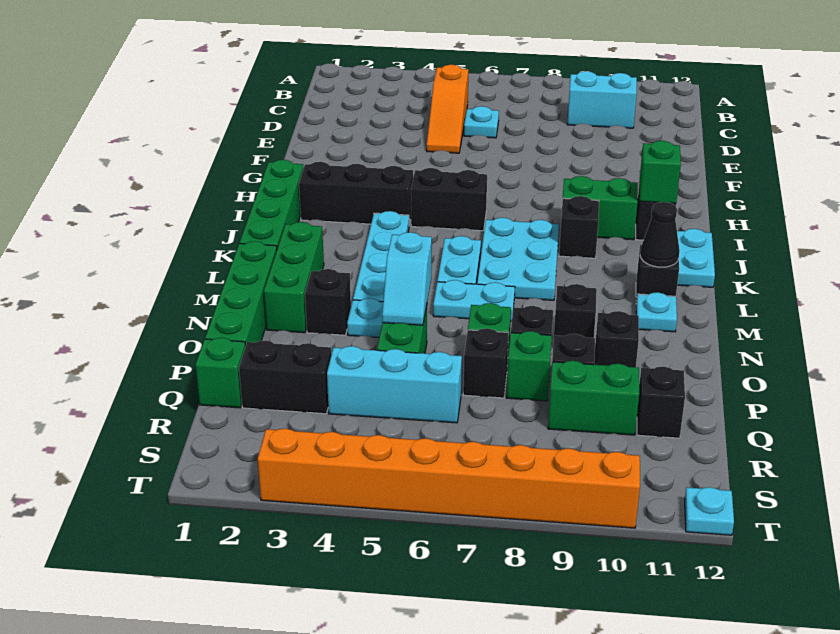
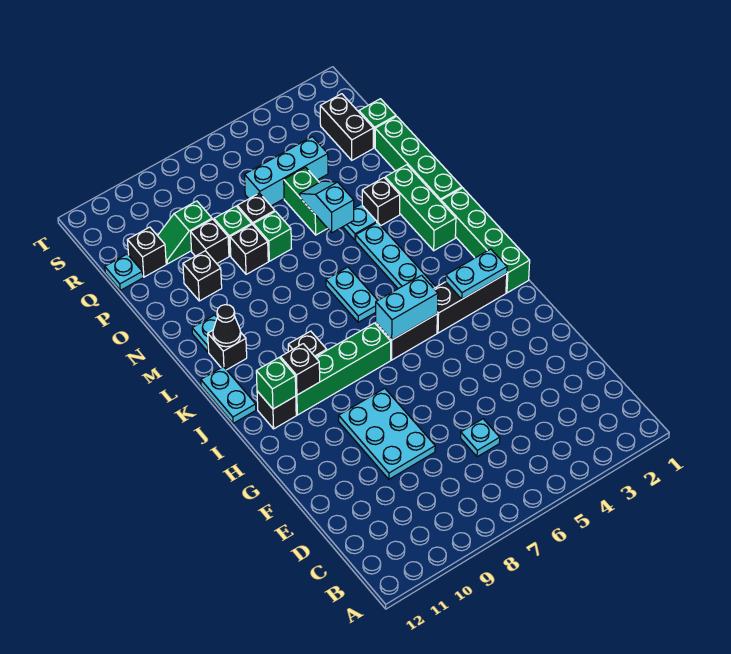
orange 1x3 slope [427,65,468,153] -> none
cyan 1x2 brick [567,71,637,128] -> cyan 1x2 brick moved to [376,275,438,340]
green 1x2 brick [563,176,638,240] -> green 1x4 brick [296,323,391,415]
cyan 2x3 plate [477,218,559,300] -> cyan 2x3 plate moved to [339,388,435,479]
cyan 1x2 plate [433,280,515,321] -> cyan 1x2 plate moved to [446,249,507,299]
black 1x1 brick [554,284,597,338] -> black 1x1 brick moved to [281,344,320,395]
black 1x2 brick [239,340,332,414] -> black 1x2 brick turned to [320,94,373,160]
green 1x2 brick [548,361,639,435] -> green 1x2 slope [158,201,212,264]
orange 1x8 brick [258,428,640,528] -> none
cyan 1x1 plate [685,487,734,535] -> cyan 1x1 plate moved to [105,254,143,290]

